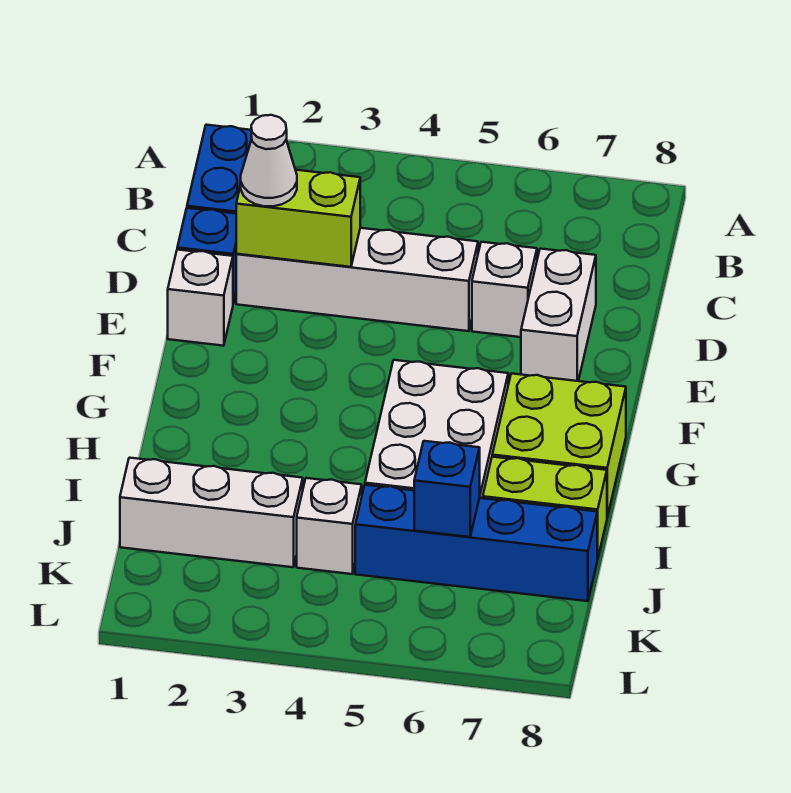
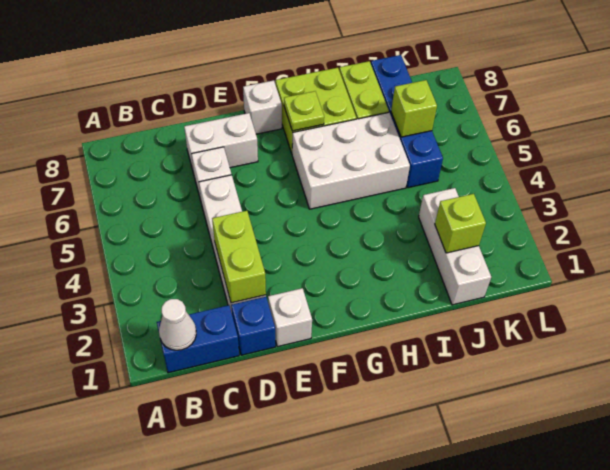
white 1x1 cone [241,115,297,206] -> white 1x1 cone moved to [159,299,196,350]
none -> lime 1x1 plate [284,91,324,131]
none -> lime 1x1 brick [435,194,486,253]
white 1x1 brick [297,478,362,574] -> white 1x1 brick moved to [243,80,282,134]
blue 1x1 brick [414,441,480,537] -> lime 1x1 brick [391,80,437,137]

